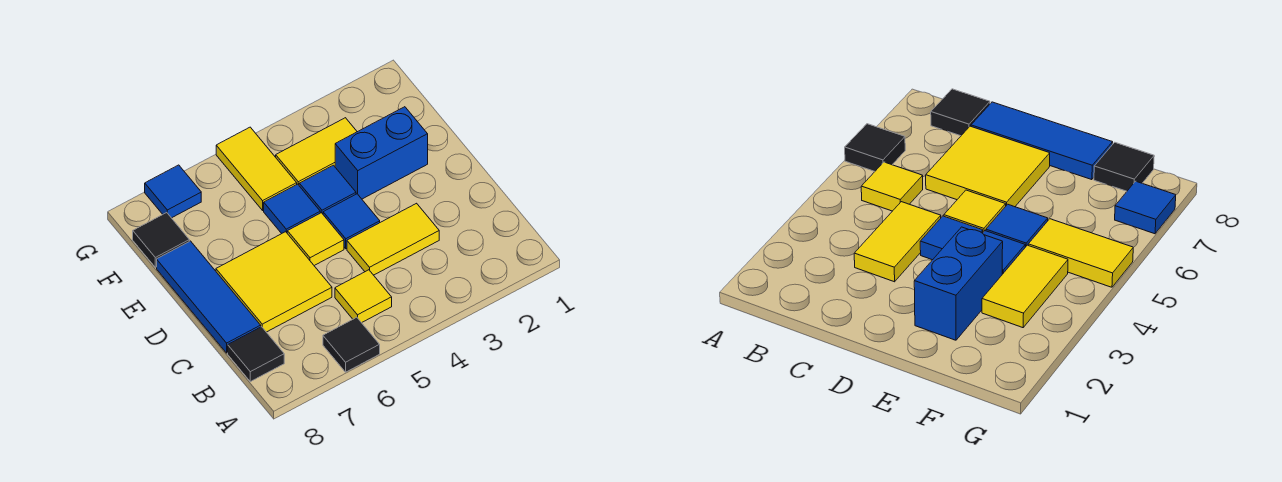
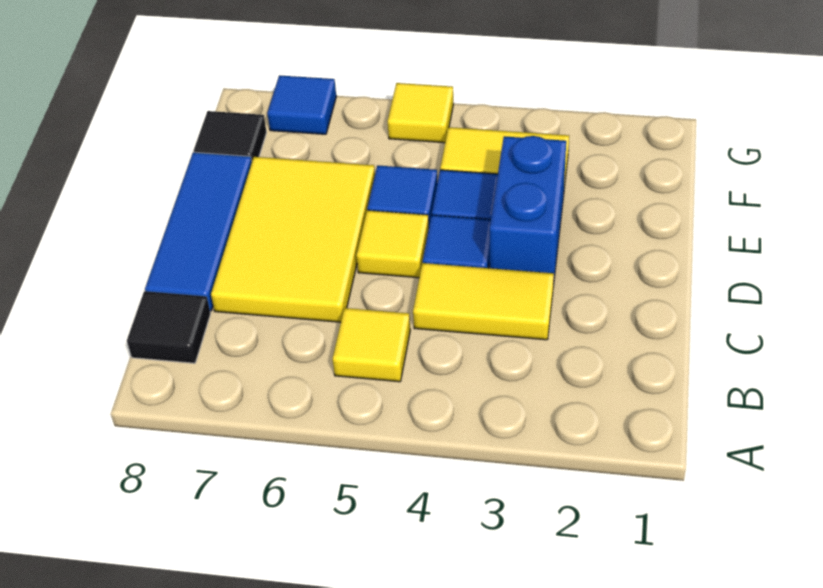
black 1x1 tile [323,317,380,372] -> none
yellow 2x2 tile [216,232,332,332] -> yellow 2x3 tile [211,157,375,322]
blue 1x2 brick [335,107,428,199] -> blue 1x2 brick turned to [490,136,566,287]
yellow 1x2 tile [216,127,297,210] -> yellow 1x1 tile [388,83,453,143]

